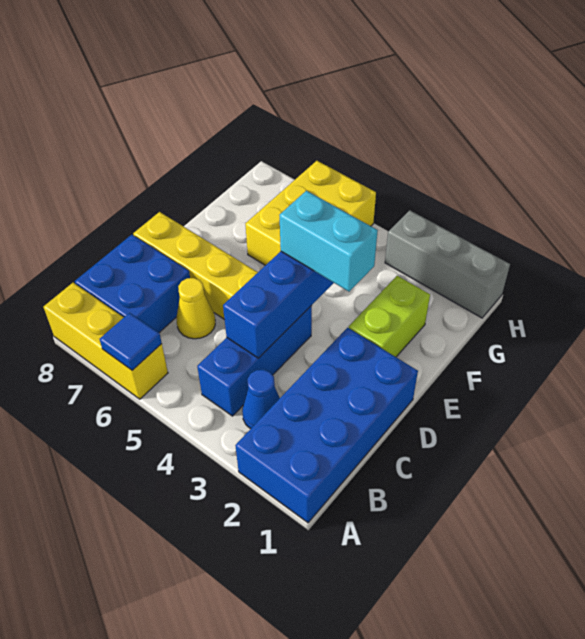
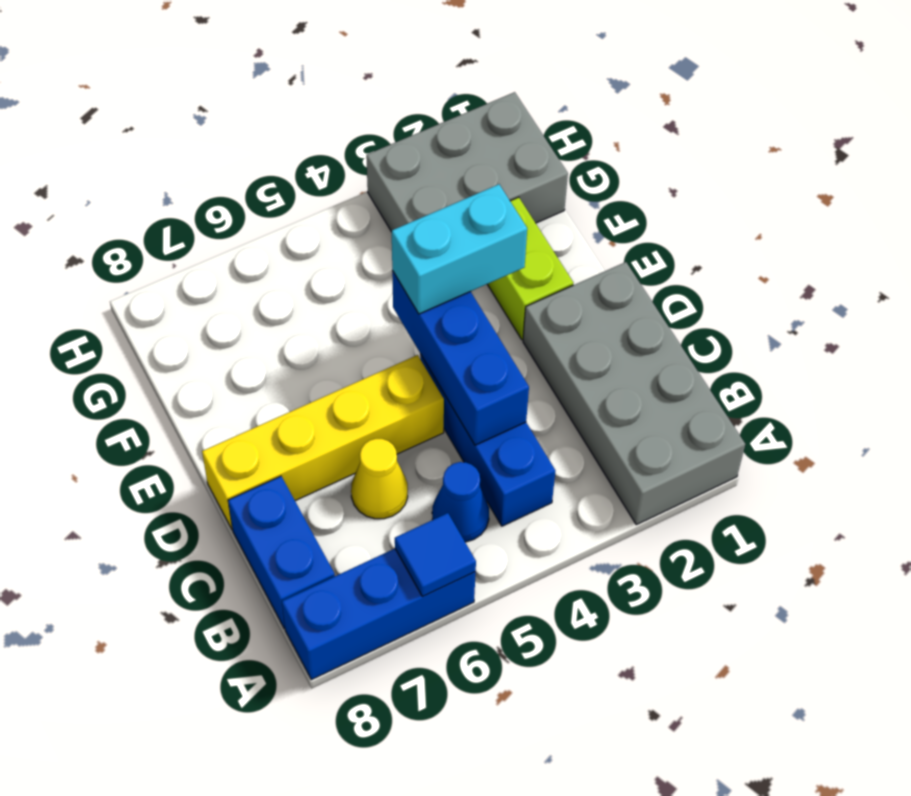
blue 2x4 brick [235,328,418,523] -> grey 2x4 brick [523,262,745,525]
yellow 1x3 brick [44,283,168,399] -> blue 1x3 brick [282,548,476,680]
blue 1x1 cone [242,370,280,429] -> blue 1x1 cone moved to [432,462,489,542]
blue 2x2 brick [75,235,190,333] -> blue 1x2 brick [228,476,335,628]
yellow 2x3 brick [245,161,376,265] -> none
grey 1x3 brick [385,210,510,318] -> grey 2x3 brick [366,92,568,232]

